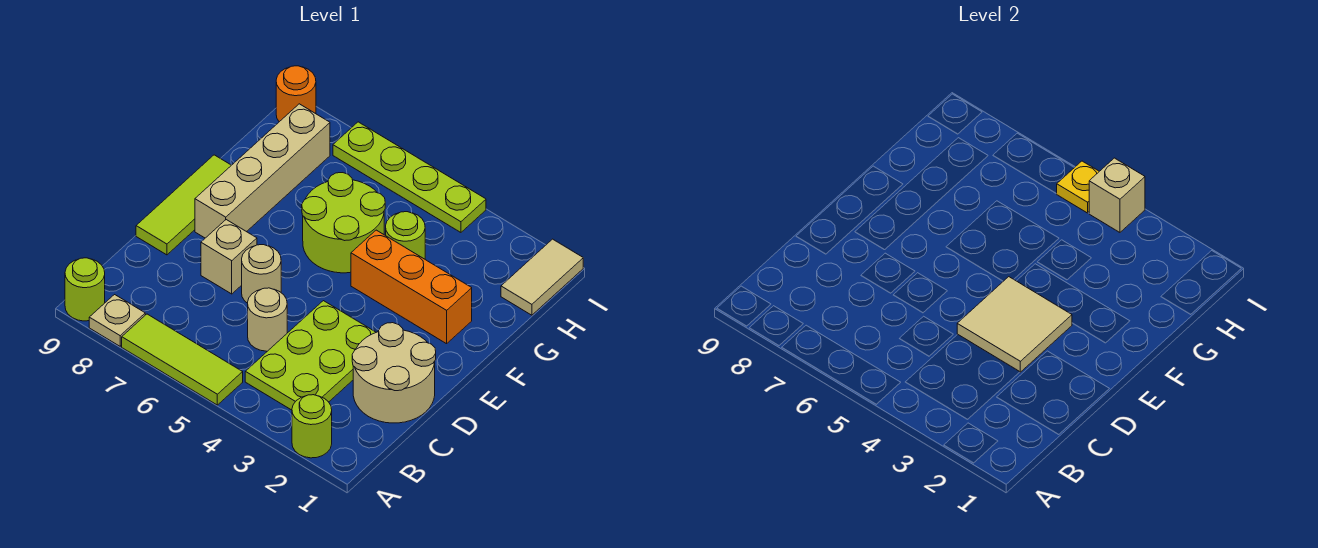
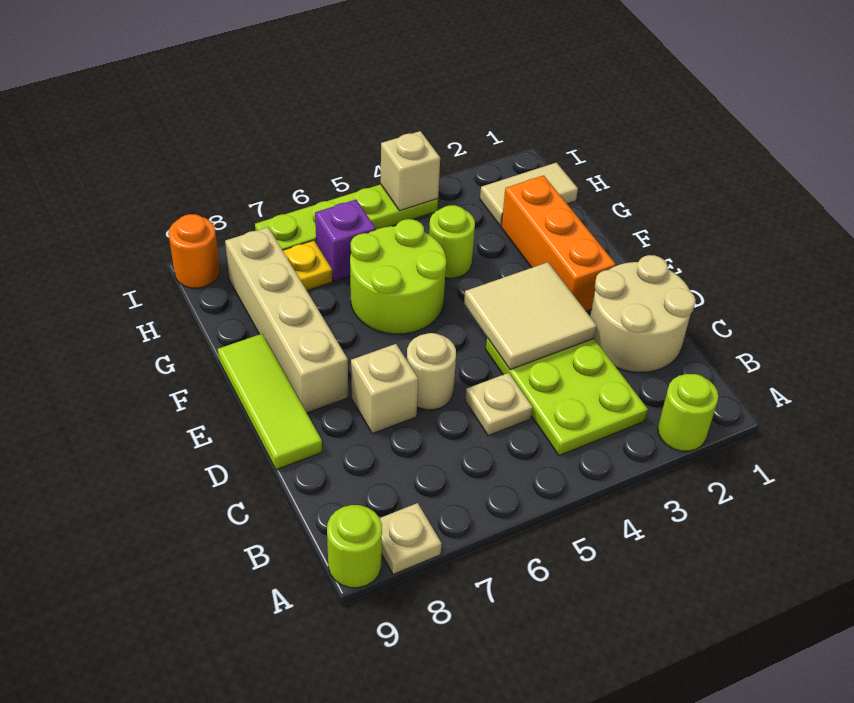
lime 1x3 tile [122,314,243,405] -> none
tan 1x1 round brick [248,288,287,351] -> tan 1x1 plate [465,373,533,436]
orange 1x3 brick [351,230,472,344] -> orange 1x3 brick turned to [501,175,616,311]
tan 1x2 tile [501,239,583,315] -> tan 1x2 tile turned to [480,163,578,226]
none -> purple 1x1 brick [315,200,376,281]
yellow 1x1 plate [1057,161,1099,213] -> yellow 1x1 plate moved to [283,240,333,291]

